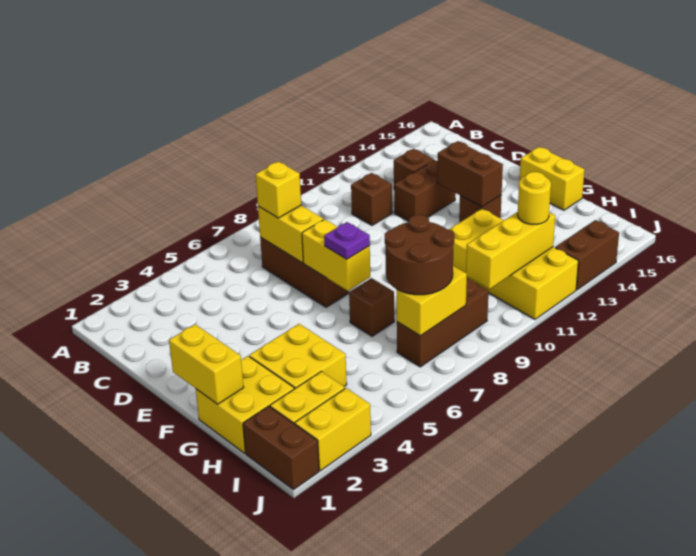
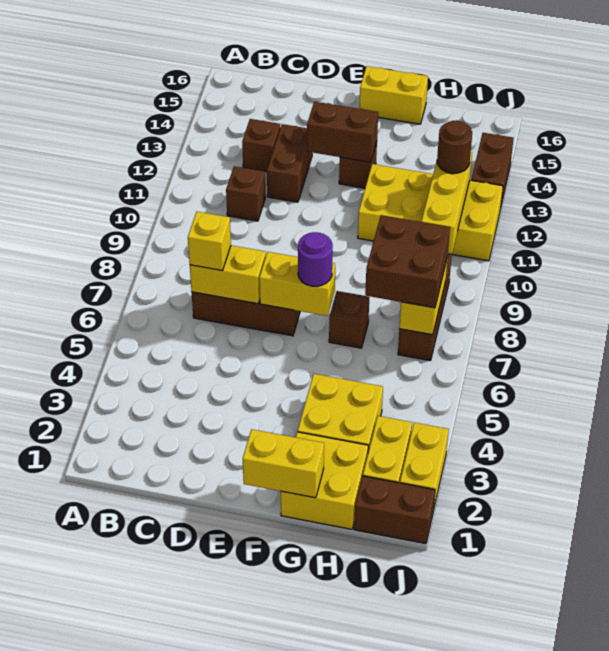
purple 1x1 plate [324,222,370,259] -> purple 1x1 round brick [298,232,333,286]
brown 2x2 round brick [385,215,454,295] -> brown 2x2 brick [365,215,450,308]
yellow 1x1 round brick [518,172,551,225] -> brown 1x1 round brick [437,120,472,173]

